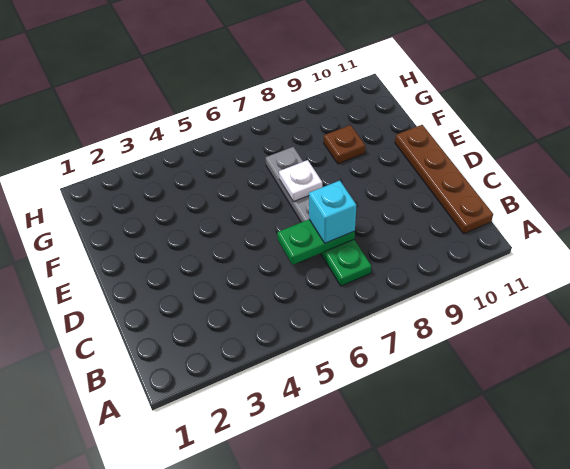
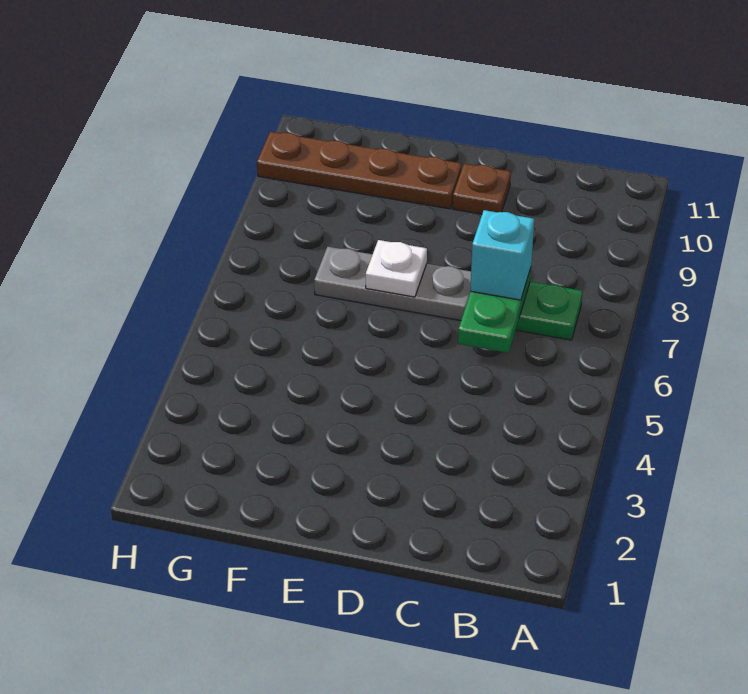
brown 1x4 plate [395,125,493,234] -> brown 1x4 plate moved to [257,132,462,209]
brown 1x1 plate [324,125,365,164] -> brown 1x1 plate moved to [453,164,511,214]

